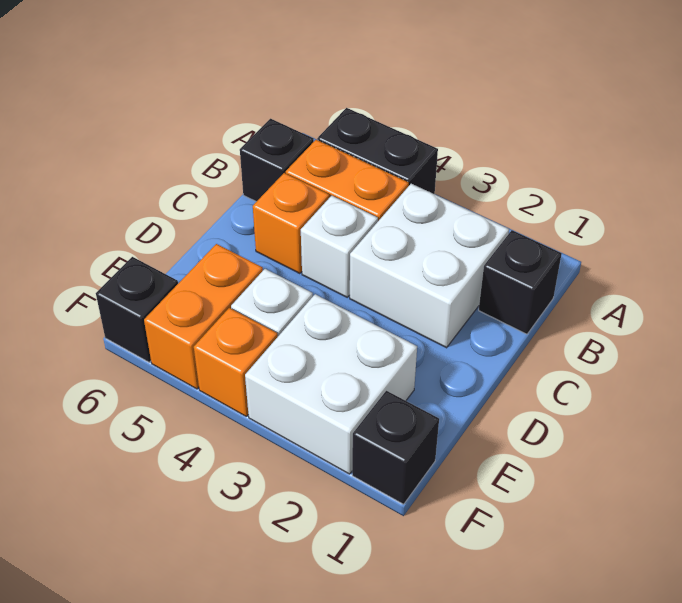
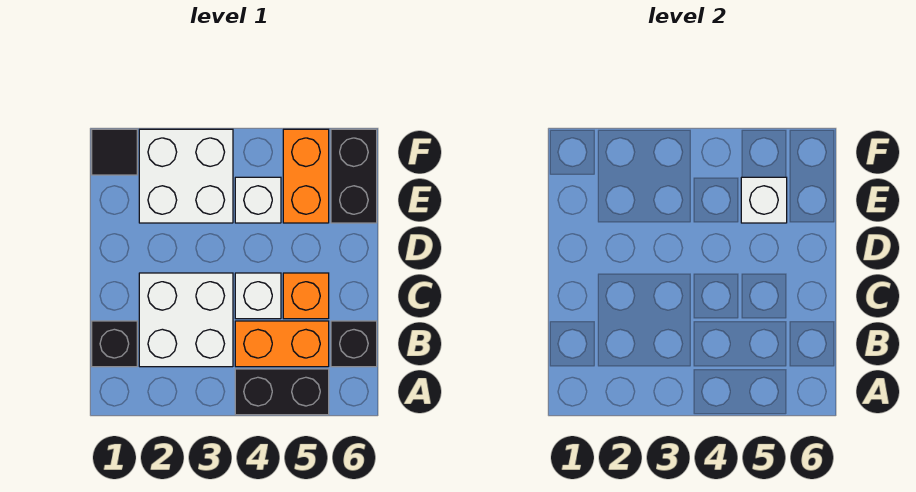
none -> white 1x1 brick [741,177,787,223]
black 1x1 brick [352,391,439,504] -> black 1x1 tile [92,129,137,175]
orange 1x1 brick [194,308,278,416] -> none
black 1x1 brick [96,257,178,362] -> black 1x2 brick [331,129,377,223]

